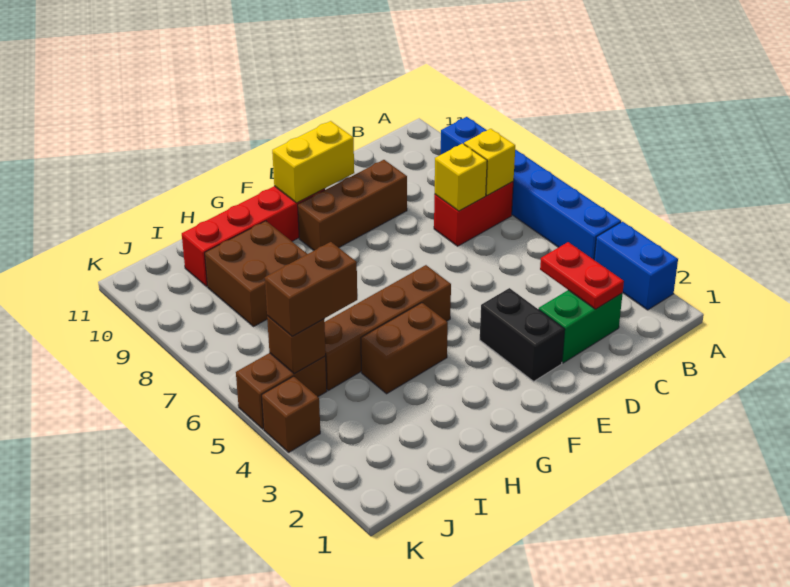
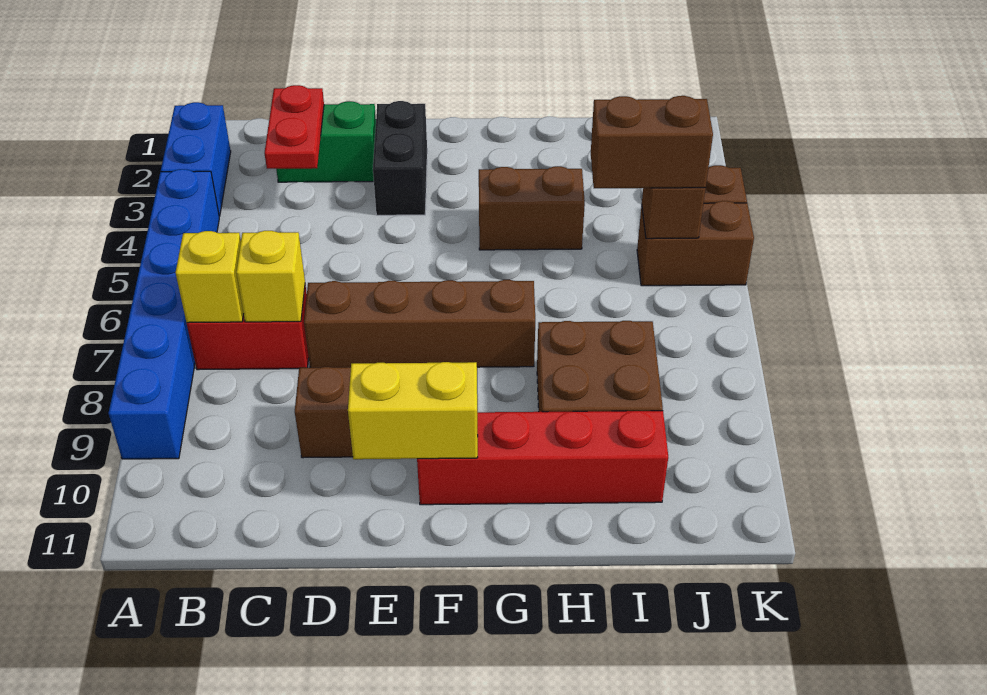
brown 1x4 brick [325,265,451,390] -> brown 1x4 brick moved to [304,280,535,368]

